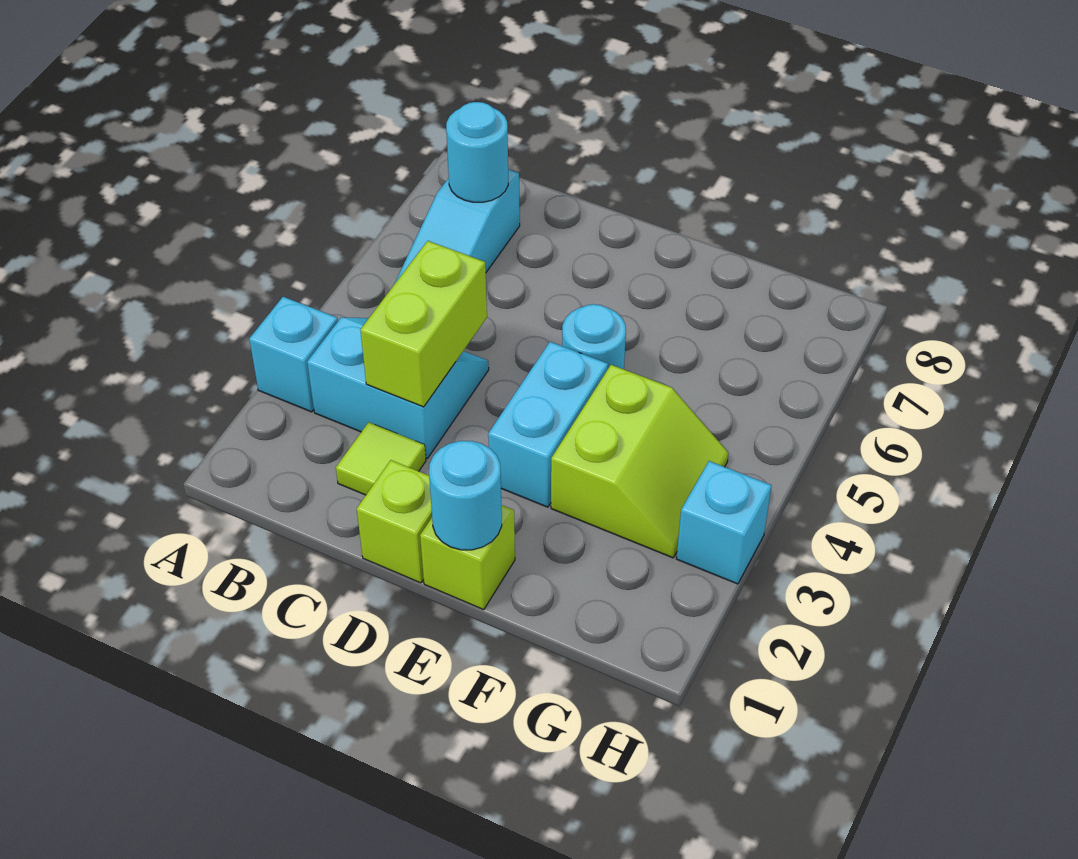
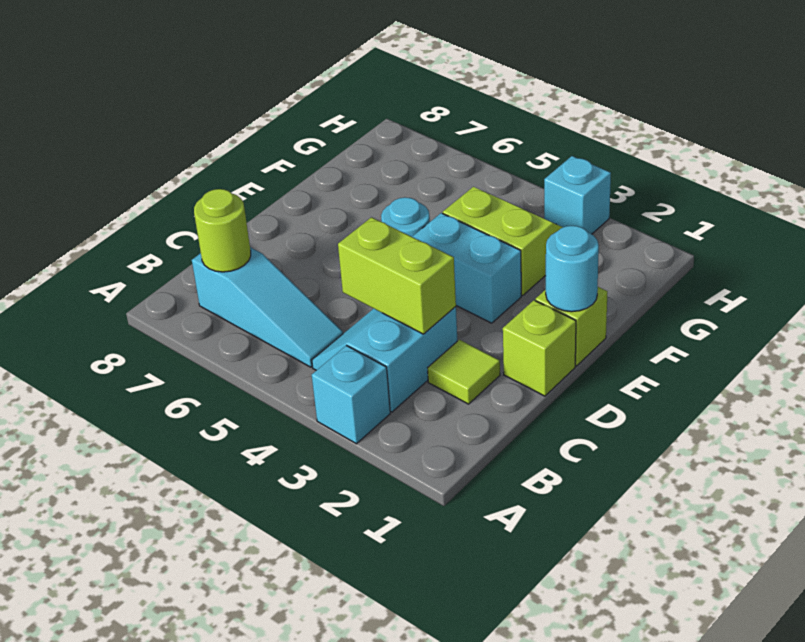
cyan 1x1 round brick [446,102,508,202] -> lime 1x1 round brick [194,189,251,272]

